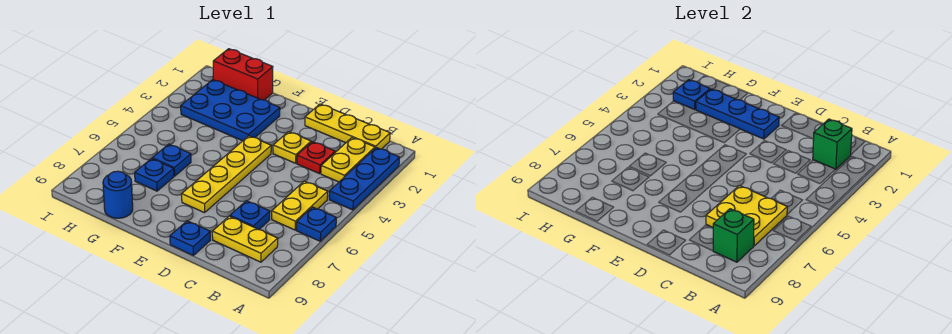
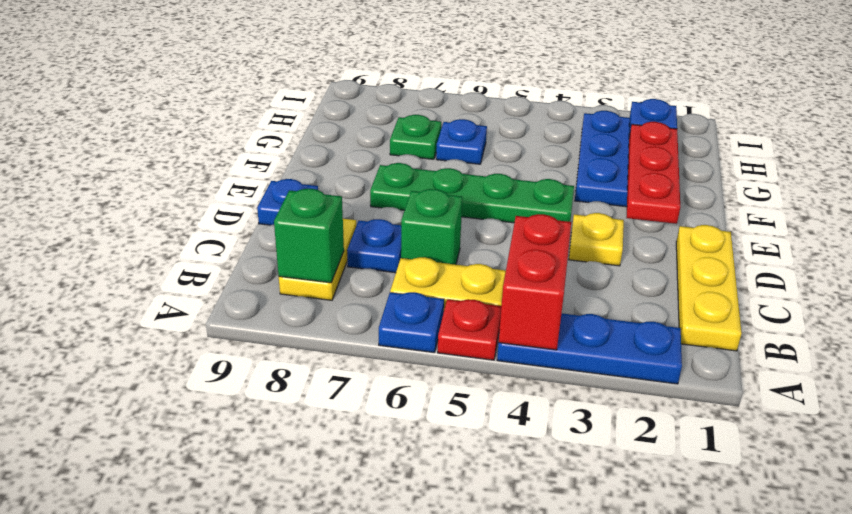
yellow 1x2 plate [321,138,375,182] -> none
green 1x1 brick [813,119,852,169] -> green 1x1 brick moved to [401,189,462,264]
yellow 2x2 plate [706,186,787,246] -> none
red 1x1 plate [297,142,335,174] -> red 1x1 plate moved to [438,299,501,360]
blue 1x3 plate [696,89,779,139] -> red 1x3 plate [627,122,680,224]
yellow 1x4 plate [182,136,271,213] -> green 1x4 plate [370,163,574,223]
red 1x2 brick [213,49,273,100] -> red 1x2 brick moved to [499,214,571,350]
blue 1x1 plate [135,159,174,191] -> green 1x1 plate [390,115,441,159]
blue 1x1 round brick [103,171,133,218] -> none

